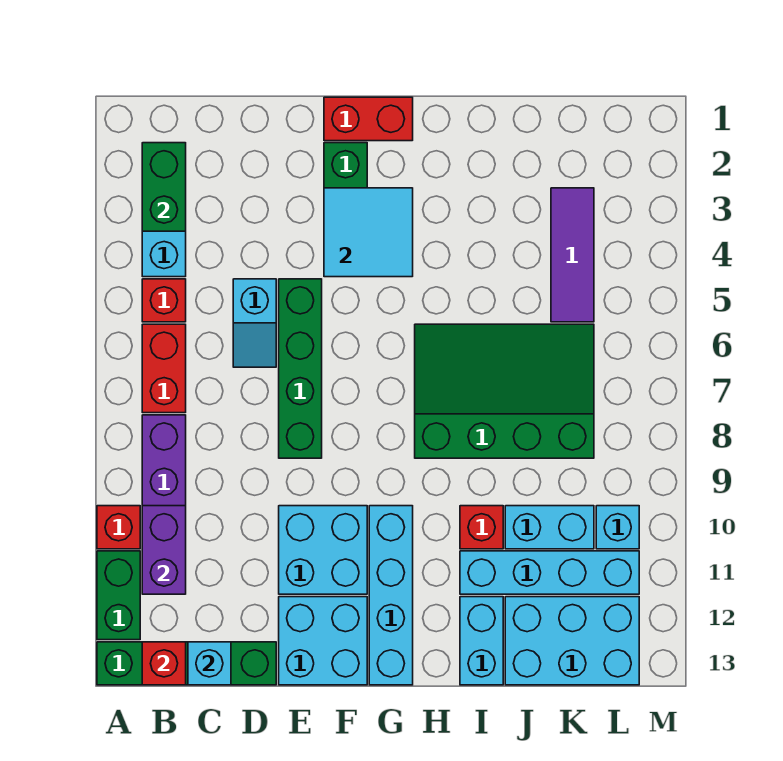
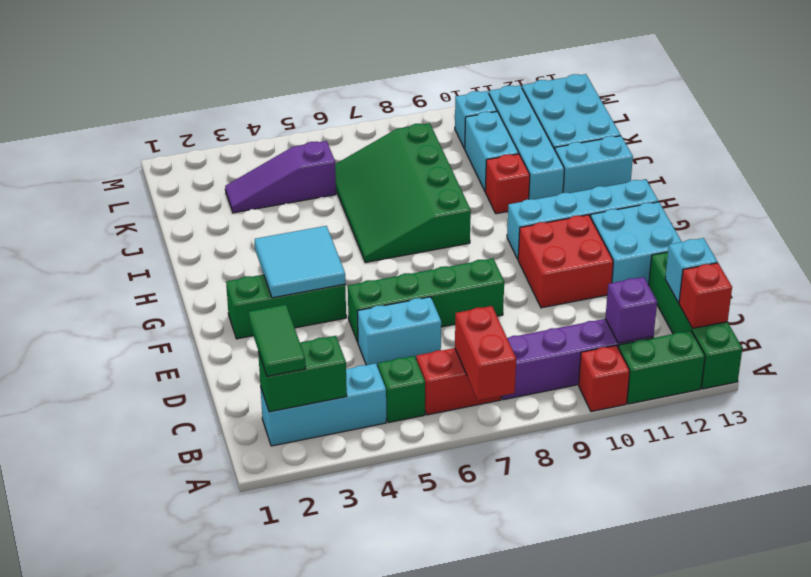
none -> green 1x2 tile [248,305,306,377]
red 1x1 brick [142,279,186,322] -> green 1x1 brick [378,356,425,423]
purple 1x2 brick [142,506,186,594] -> purple 1x1 brick [605,277,657,343]
cyan 1x2 slope [233,279,276,367] -> cyan 1x2 brick [358,297,441,367]
cyan 2x2 brick [279,506,367,594] -> red 2x2 brick [518,215,613,308]
red 1x2 brick [324,97,413,141] -> red 1x2 brick moved to [455,306,516,400]
purple 1x3 tile [551,188,594,322] -> purple 1x3 slope [225,141,336,213]

